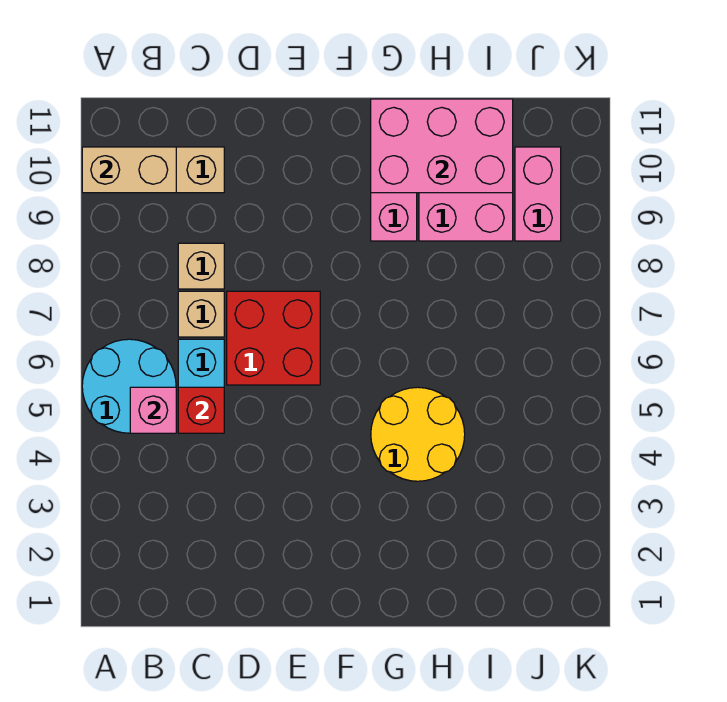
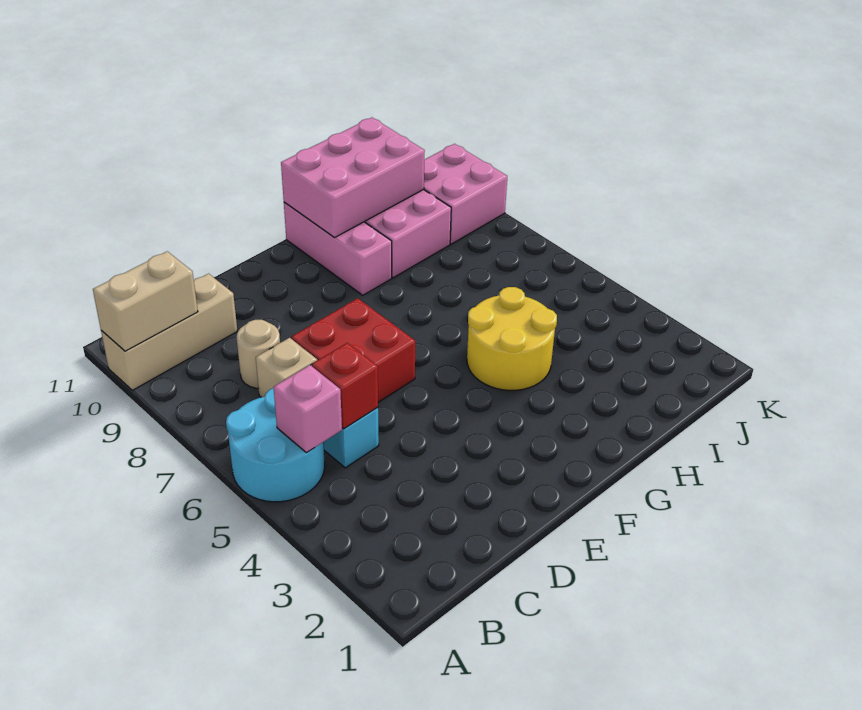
tan 1x1 brick [178,243,224,289] -> tan 1x1 round brick [237,320,280,388]
pink 1x2 brick [515,147,561,241] -> pink 2x2 brick [424,144,507,244]

